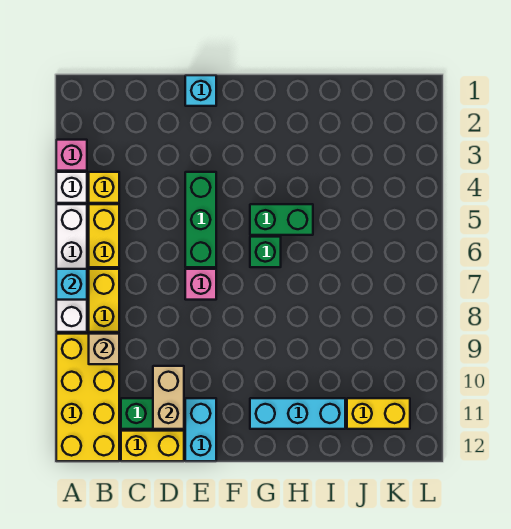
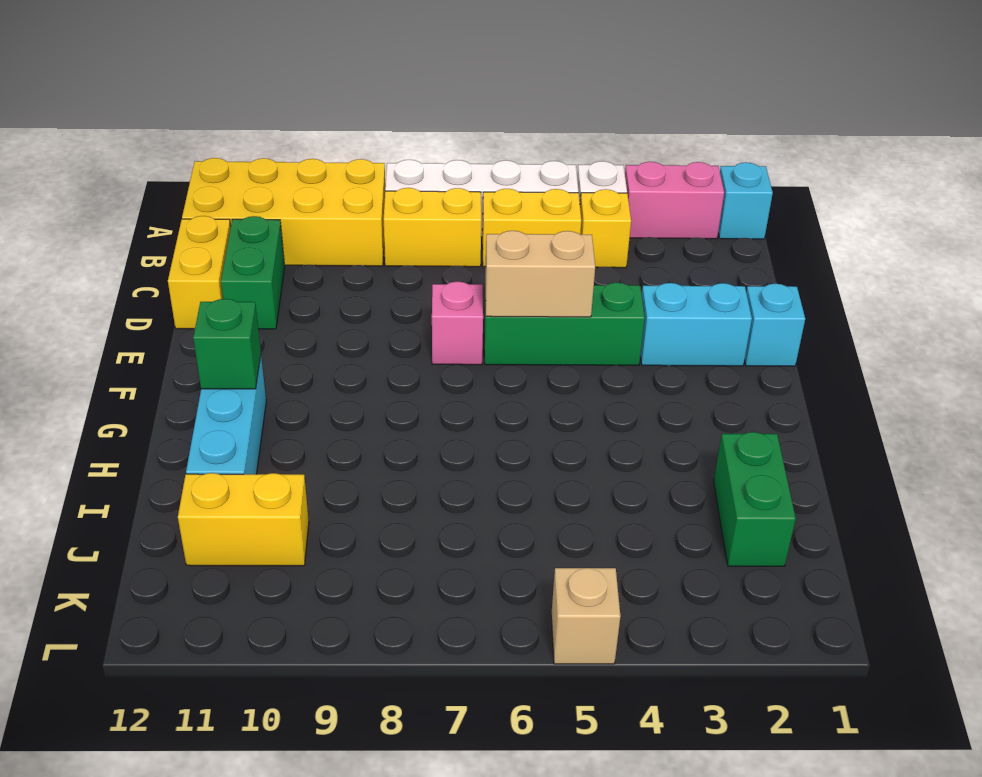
pink 1x1 brick [56,140,87,171] -> pink 1x2 brick [625,162,724,239]
cyan 1x1 brick [56,269,87,300] -> cyan 1x1 brick moved to [718,162,773,239]
tan 1x1 brick [89,334,119,364] -> tan 1x1 brick moved to [551,568,620,664]
tan 1x2 brick [153,366,184,429] -> tan 1x2 brick moved to [485,231,595,317]
cyan 1x2 brick [185,398,216,461] -> cyan 1x2 brick moved to [640,283,752,366]
green 1x2 brick [250,204,313,235] -> green 1x2 brick moved to [714,432,796,566]
green 1x1 brick [250,237,281,267] -> green 1x1 brick moved to [193,299,261,389]
yellow 1x2 brick [347,398,410,429] -> yellow 1x2 brick turned to [178,473,309,566]

